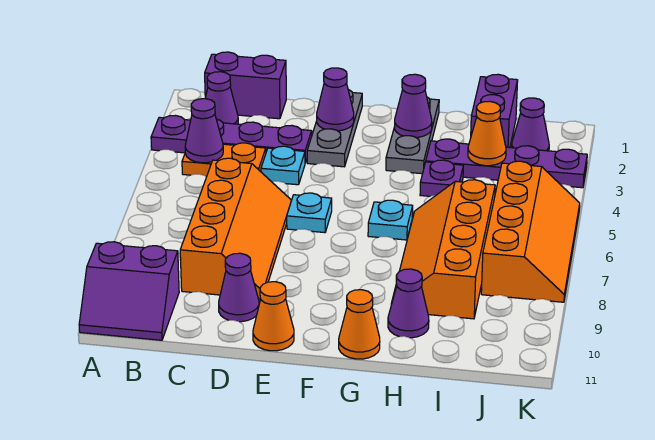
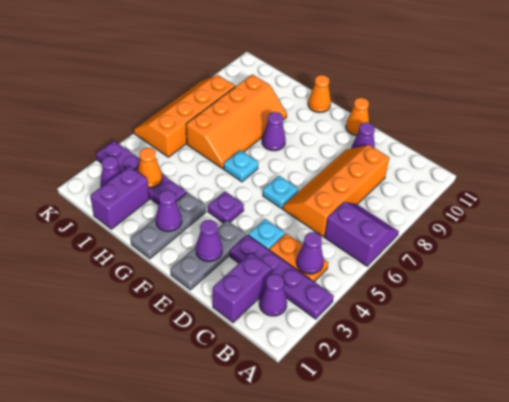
purple 2x2 slope [79,242,179,340] -> purple 2x2 slope moved to [324,202,399,266]
purple 1x2 brick [205,52,286,119] -> purple 1x2 brick turned to [213,253,272,323]
purple 1x1 plate [420,160,463,196] -> purple 1x1 plate moved to [208,191,244,223]
purple 1x1 cone [388,269,429,338] -> purple 1x1 cone moved to [262,112,286,151]

